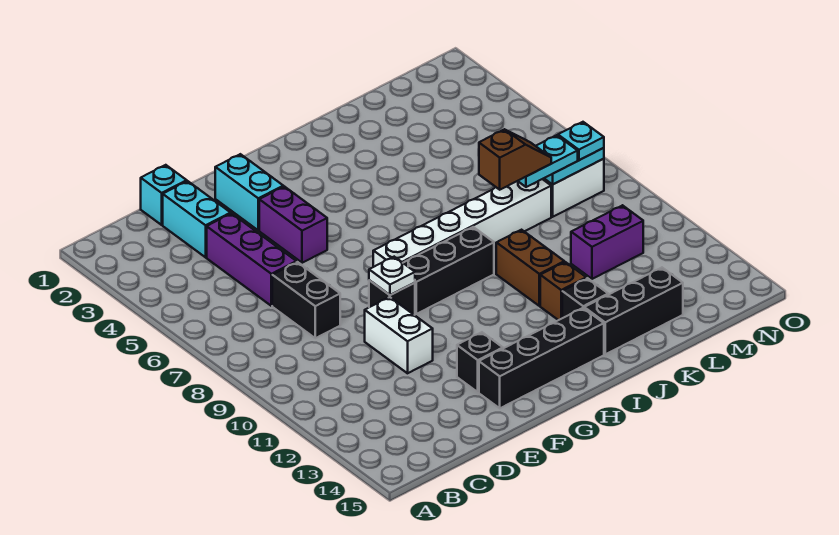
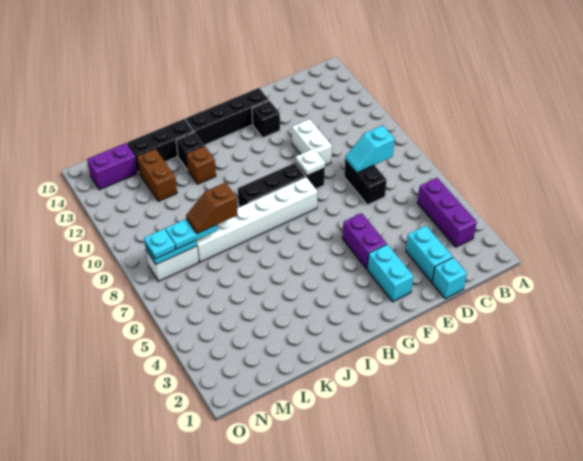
none -> cyan 1x2 slope [345,125,395,173]
purple 1x3 brick [207,213,296,306] -> purple 1x3 brick moved to [417,178,477,247]
brown 1x2 brick [496,230,564,306] -> brown 1x2 brick moved to [137,149,177,201]
purple 1x2 brick [571,205,643,279] -> purple 1x2 brick moved to [87,143,138,190]

